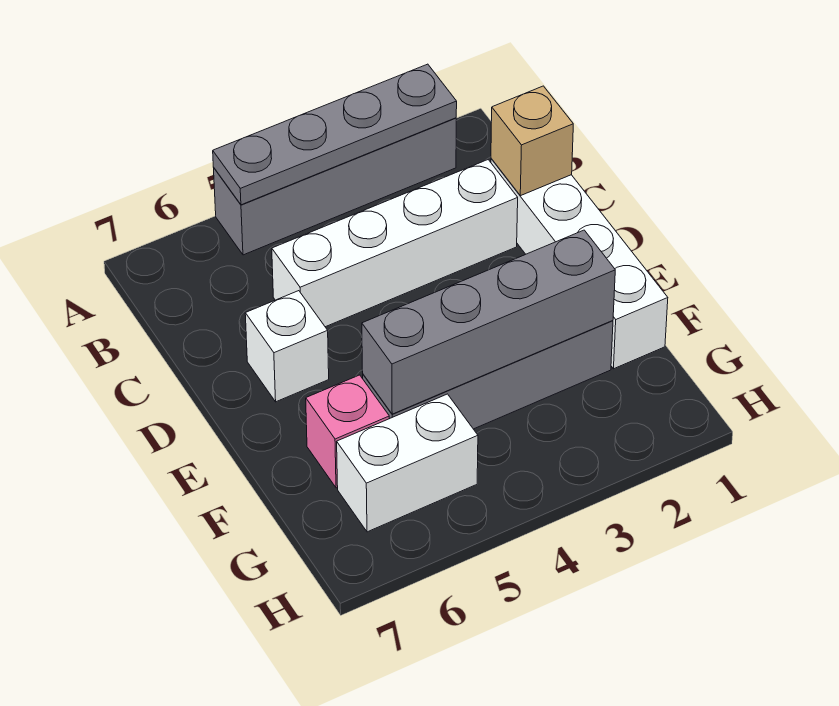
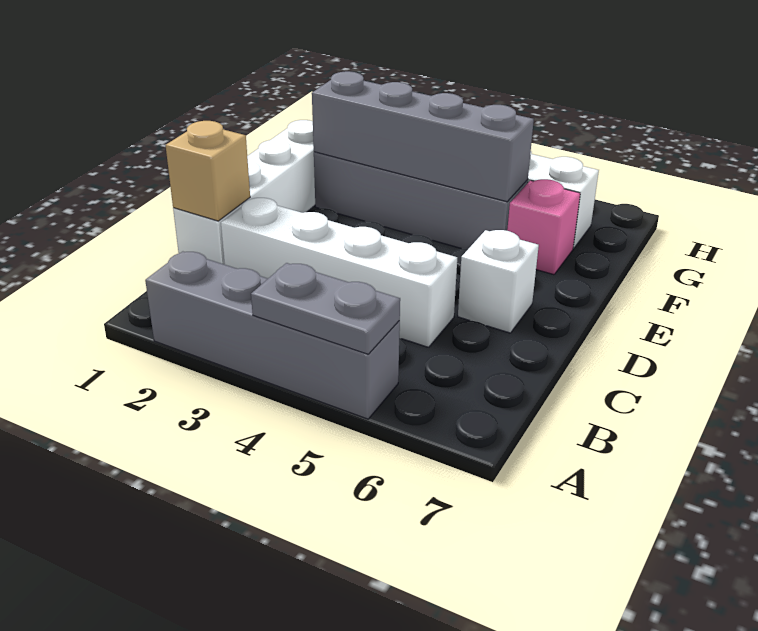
grey 1x4 plate [213,64,457,205] -> grey 1x2 plate [251,263,400,354]

